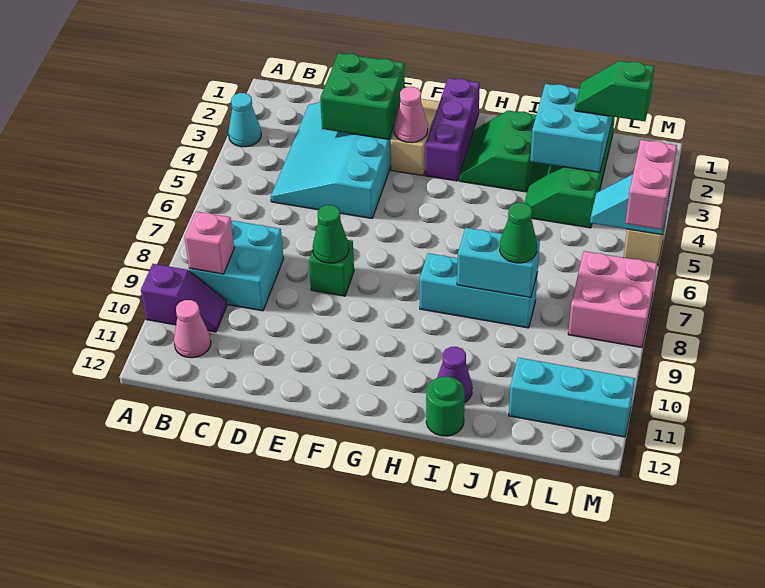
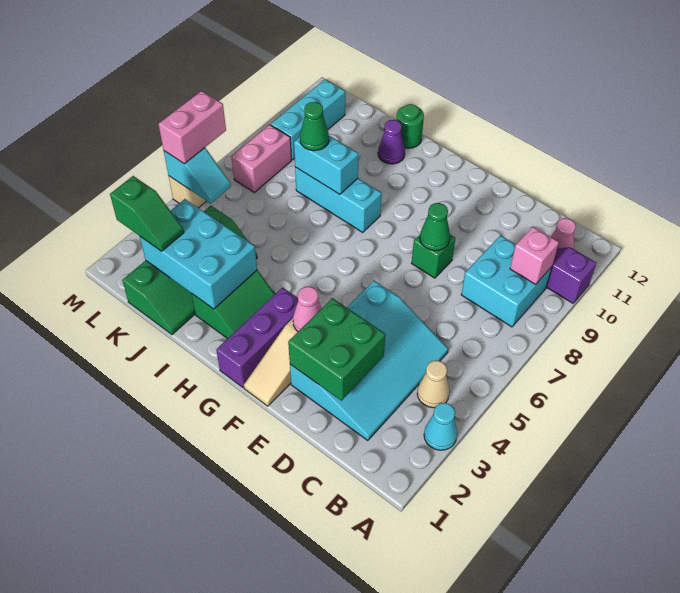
none -> tan 1x1 cone [417,361,450,408]
cyan 2x2 brick [530,84,612,172] -> cyan 2x3 brick [140,199,257,309]
cyan 1x3 brick [509,358,635,437] -> cyan 1x3 brick turned to [271,79,345,160]
pink 2x2 brick [568,251,657,347] -> pink 1x2 brick [231,125,291,192]

